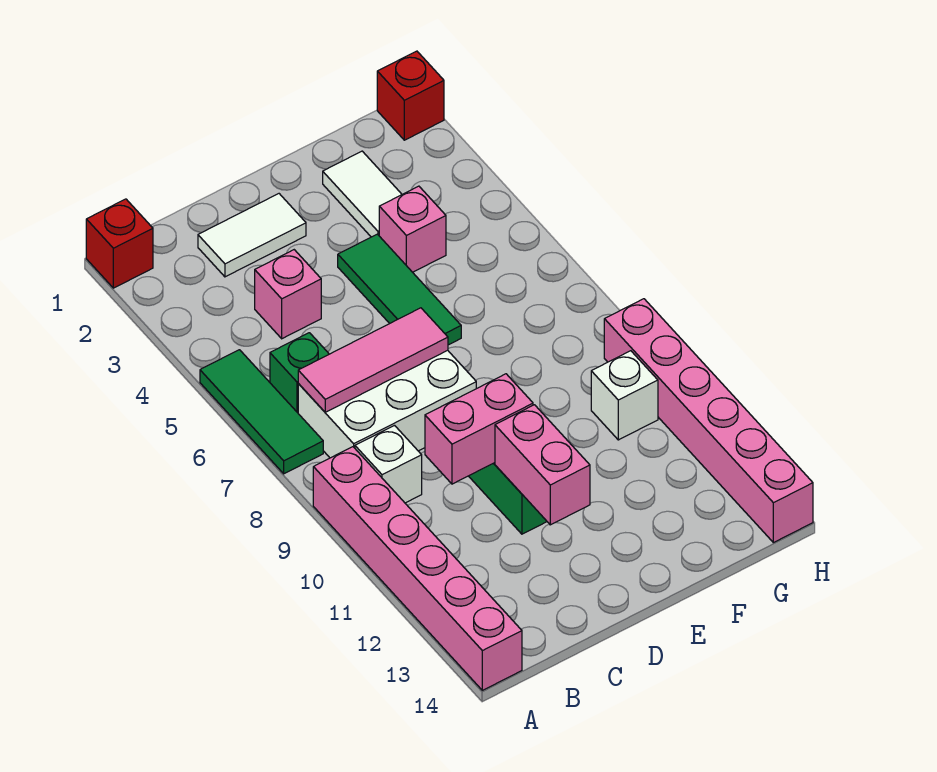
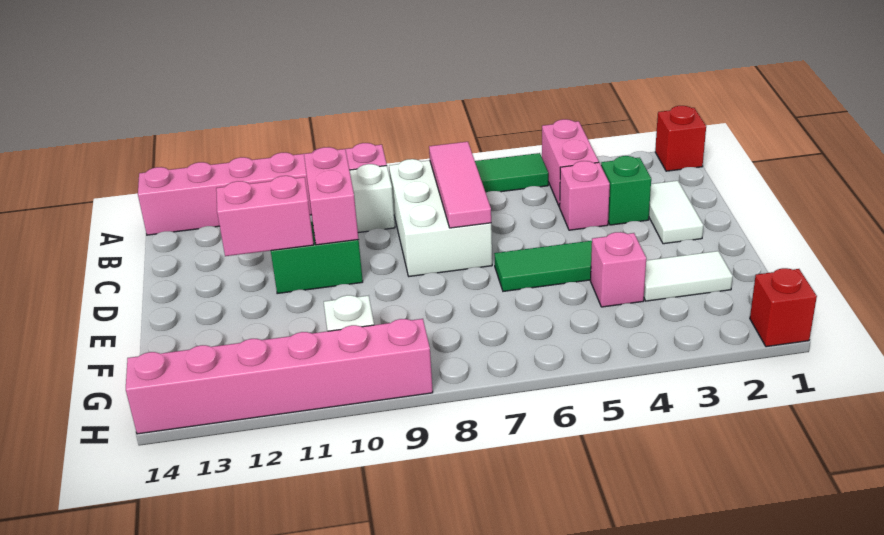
none -> pink 1x2 brick [542,119,599,207]
green 1x1 brick [270,333,329,413] -> green 1x1 brick moved to [601,156,651,225]

